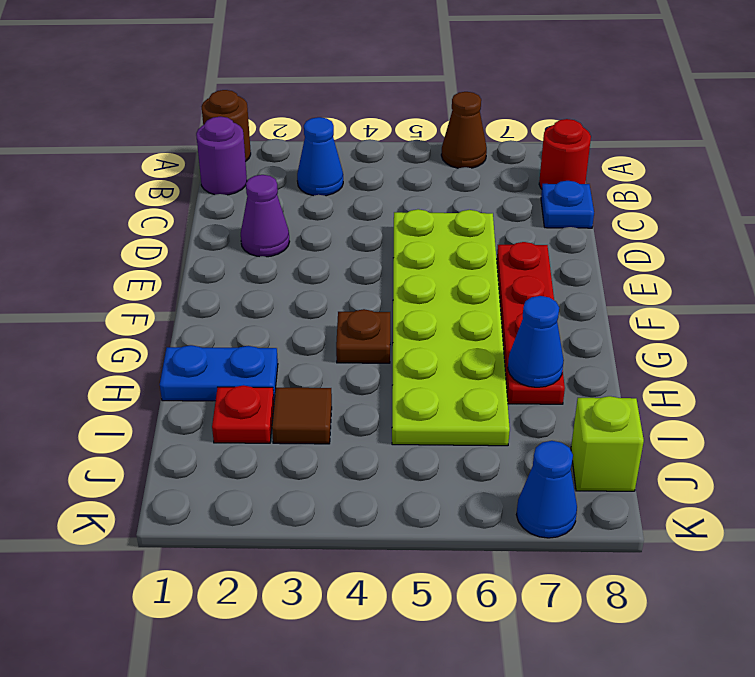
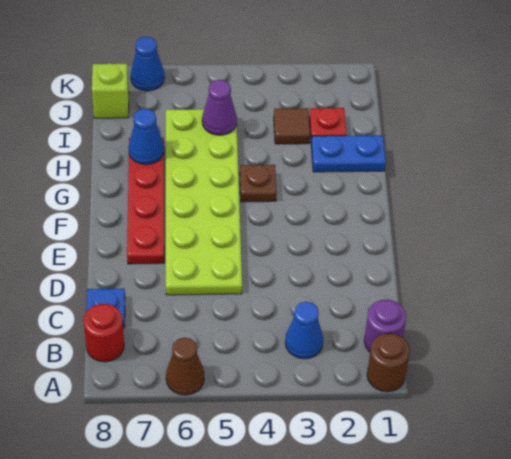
purple 1x1 cone [241,175,290,257] -> purple 1x1 cone moved to [202,80,237,135]

